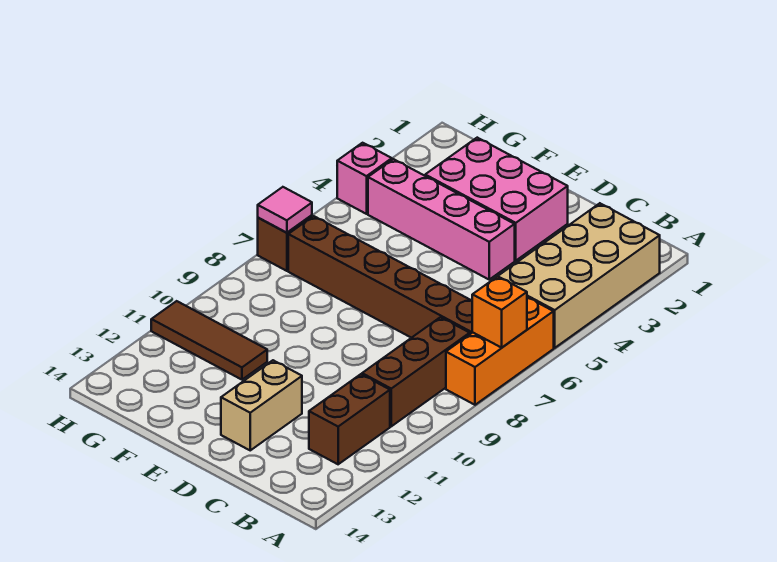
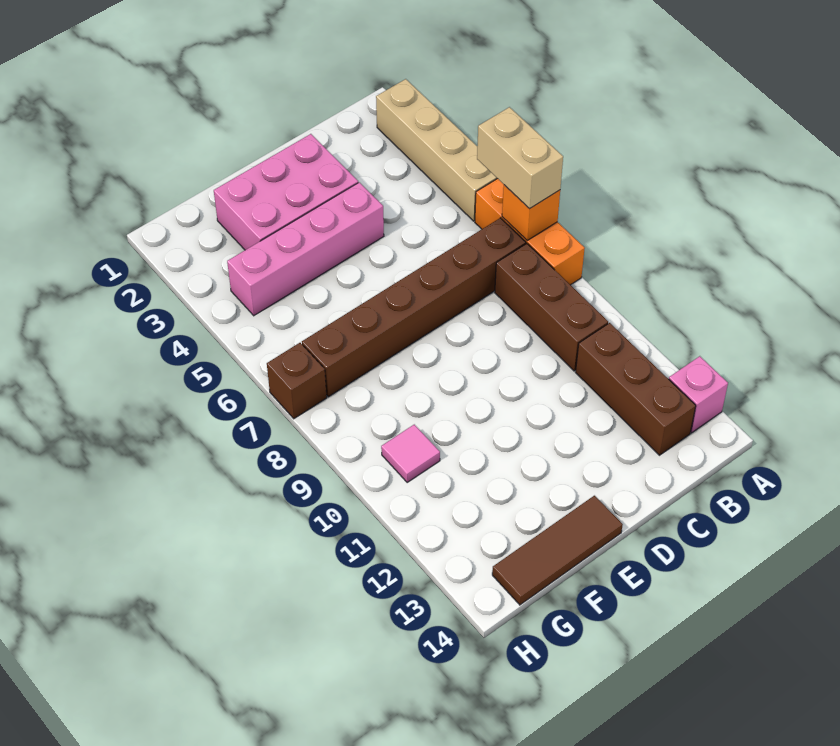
tan 2x4 brick [498,203,660,348] -> tan 1x4 brick [376,79,498,221]
brown 1x2 brick [309,374,390,464] -> brown 1x3 brick [576,323,696,455]
tan 1x2 brick [221,360,302,450] -> tan 1x2 brick moved to [477,107,563,209]
brown 1x3 tile [151,301,267,380] -> brown 1x3 tile moved to [492,496,623,605]
pink 1x1 brick [337,143,392,214] -> pink 1x1 brick moved to [669,356,728,433]
pink 1x1 tile [258,187,312,233] -> pink 1x1 tile moved to [381,425,440,482]

